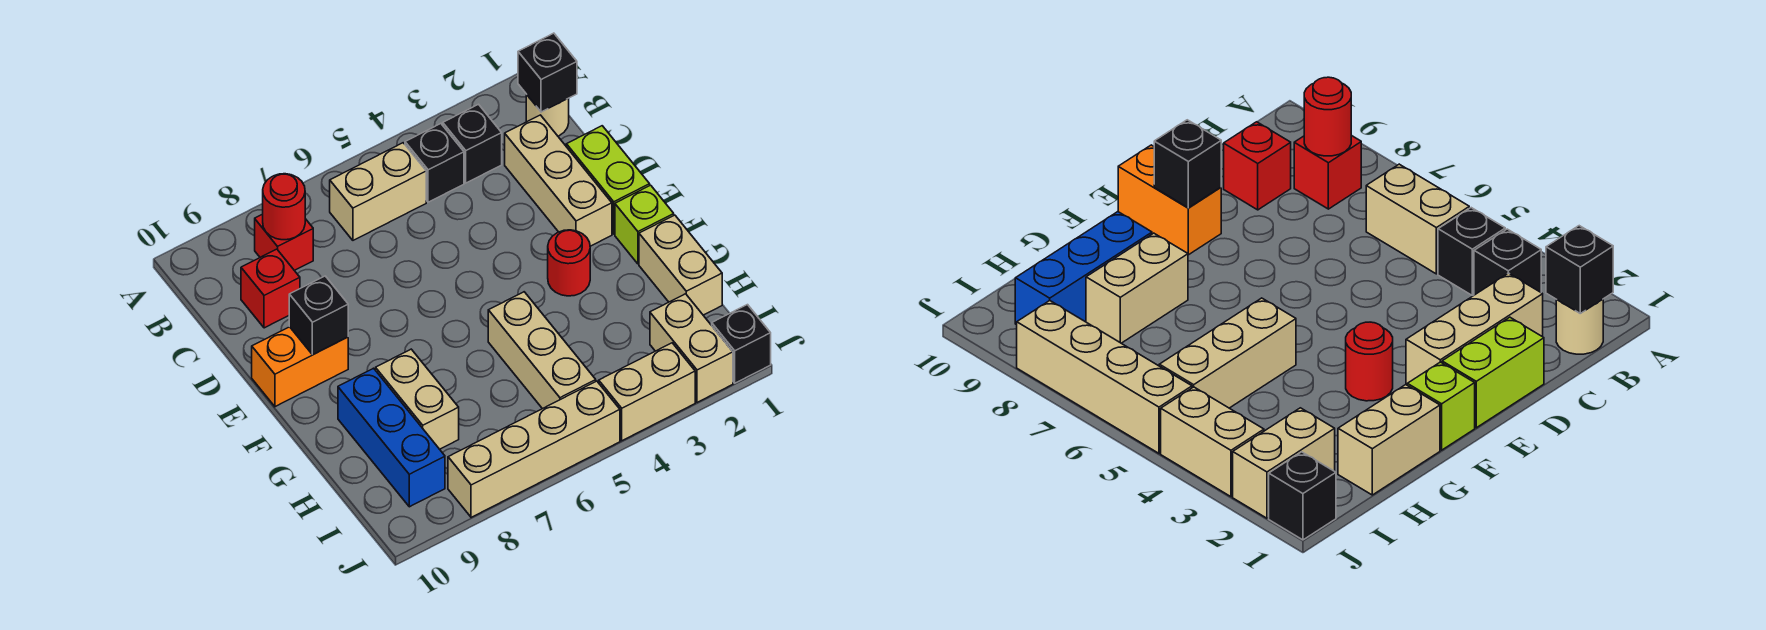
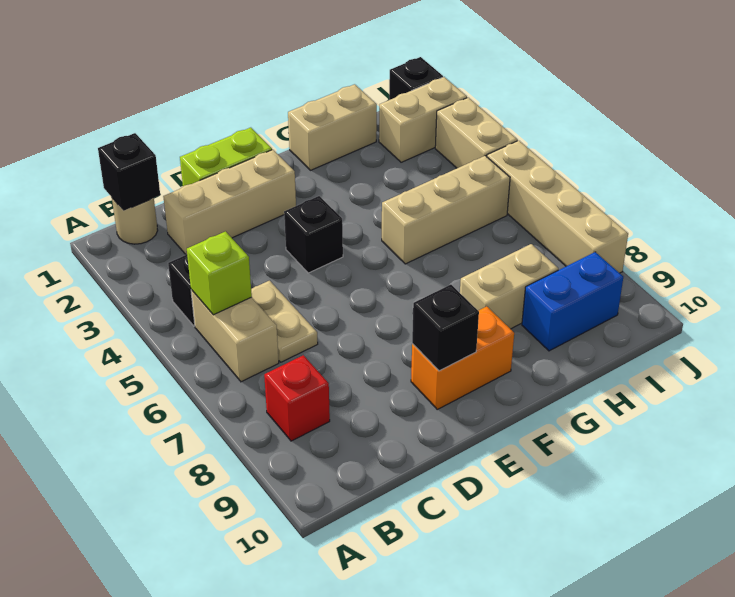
black 1x1 brick [443,104,502,183] -> black 1x1 brick moved to [284,196,343,273]
red 1x1 round brick [263,174,305,240] -> none
none -> tan 1x2 plate [251,281,318,362]
red 1x1 brick [241,249,300,328] -> none
orange 1x2 brick [252,327,348,407] -> orange 1x2 brick turned to [411,306,514,409]
lime 1x1 brick [615,185,674,264] -> lime 1x1 brick moved to [187,231,252,315]
red 1x1 round brick [548,230,590,296] -> none
blue 1x3 brick [338,368,445,507] -> blue 1x2 brick [522,252,623,351]

